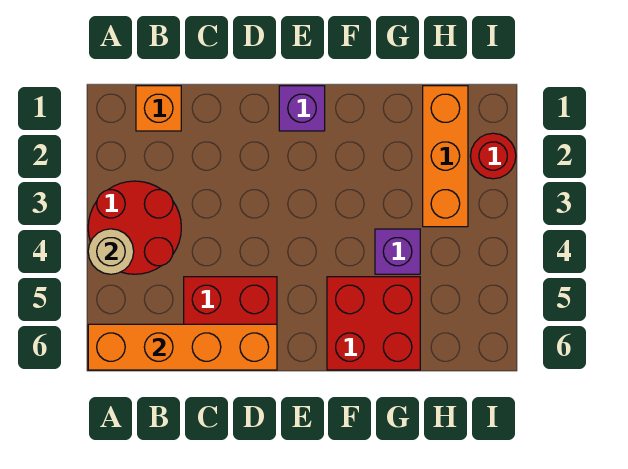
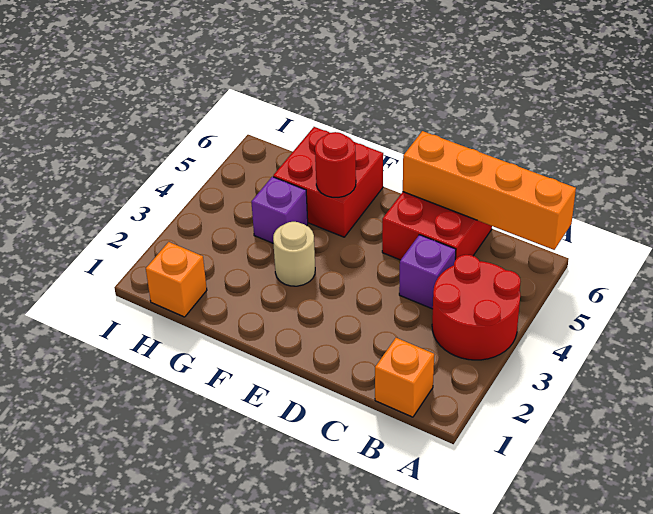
tan 1x1 round brick [88,229,134,274] -> tan 1x1 round brick moved to [273,222,315,286]
purple 1x1 brick [279,86,325,131] -> purple 1x1 brick moved to [399,235,456,309]
orange 1x3 brick [423,86,468,227] -> orange 1x1 brick [146,242,207,317]
red 1x1 round brick [471,133,516,179] -> red 1x1 round brick moved to [315,132,356,197]

